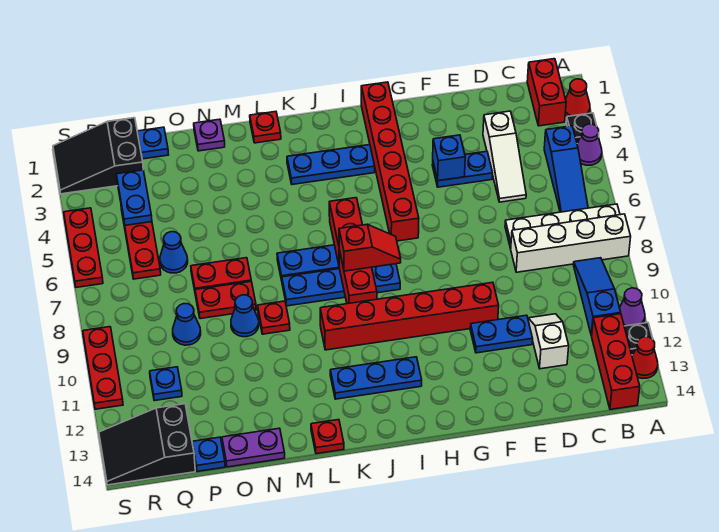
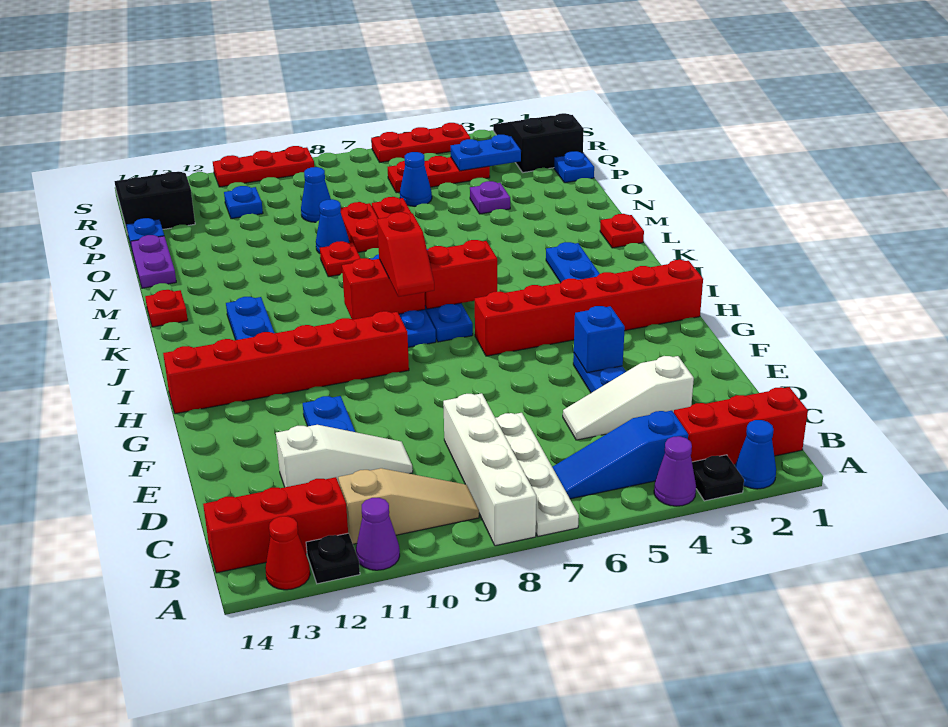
red 1x1 cone [565,79,590,117] -> blue 1x1 cone [735,420,776,489]
red 1x2 brick [527,59,566,126] -> red 1x3 brick [674,387,808,464]
blue 1x3 slope [574,258,621,336] -> tan 1x3 slope [338,468,479,544]
white 1x2 slope [528,314,569,369] -> white 1x3 slope [276,425,413,487]
red 1x6 brick [320,282,499,350] -> red 1x6 brick turned to [163,311,409,414]
purple 1x1 plate [194,119,225,151] -> purple 1x1 plate moved to [470,181,510,214]

